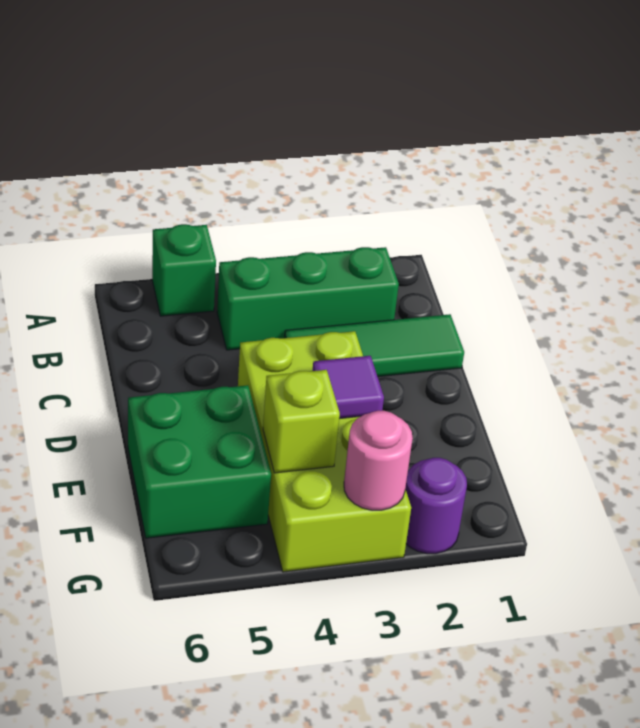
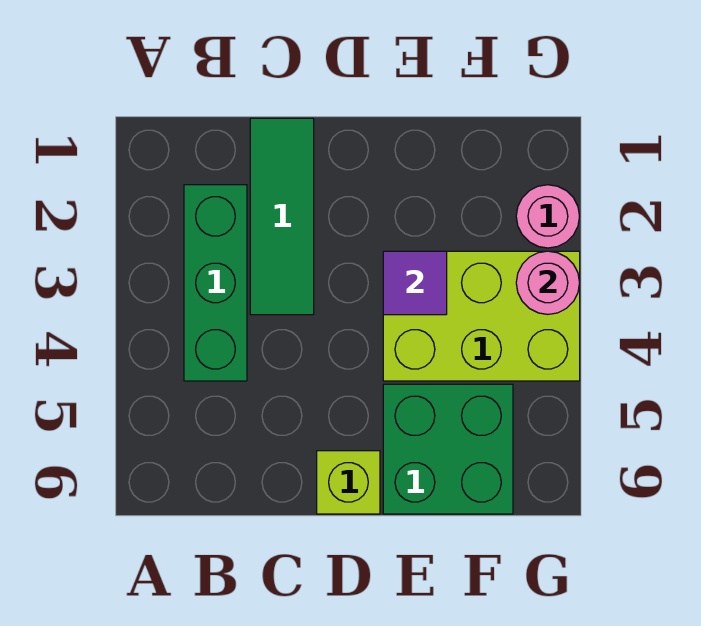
green 1x1 brick [152,224,216,316] -> none
lime 2x4 brick [238,331,411,572] -> lime 2x3 brick [383,251,580,381]
lime 1x1 brick [263,370,340,473] -> lime 1x1 brick moved to [317,451,380,514]
purple 1x1 round brick [405,458,467,554] -> pink 1x1 round brick [516,185,580,248]

